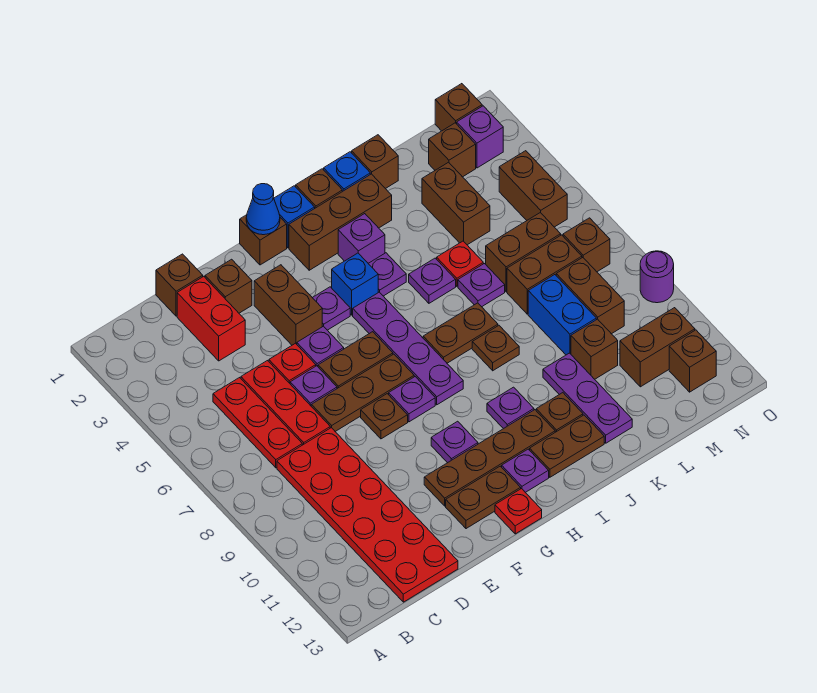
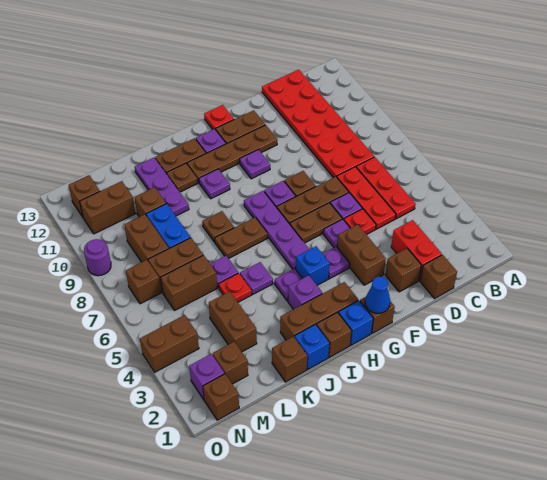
brown 1x2 brick [499,151,567,227] -> brown 1x2 brick turned to [140,315,199,372]

